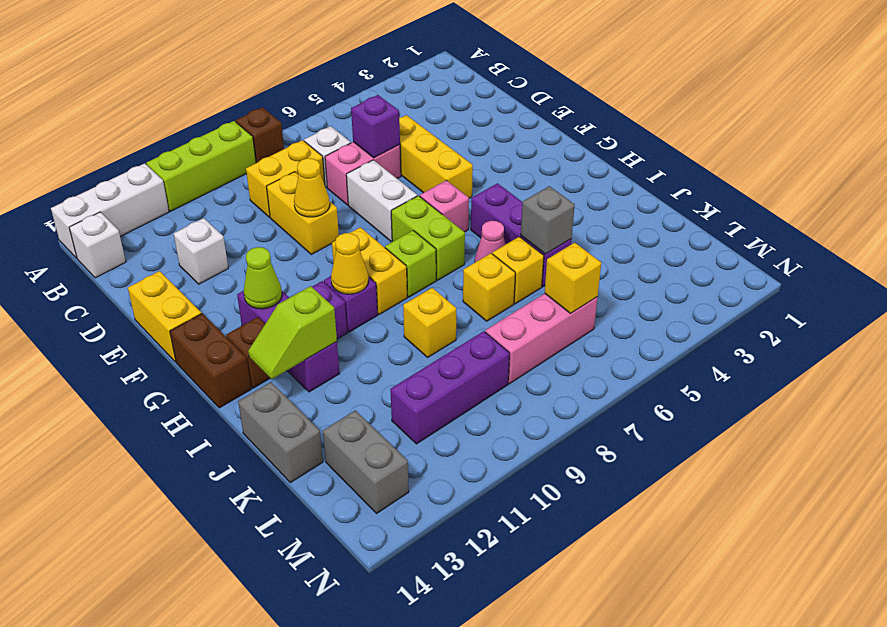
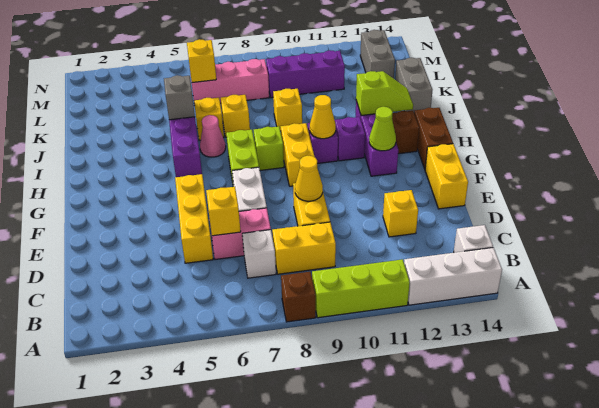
purple 1x1 brick [351,95,400,158] -> yellow 1x1 brick [206,187,241,236]
white 1x1 brick [174,218,228,284] -> yellow 1x1 brick [383,190,418,237]
pink 1x1 brick [420,180,469,232] -> none

